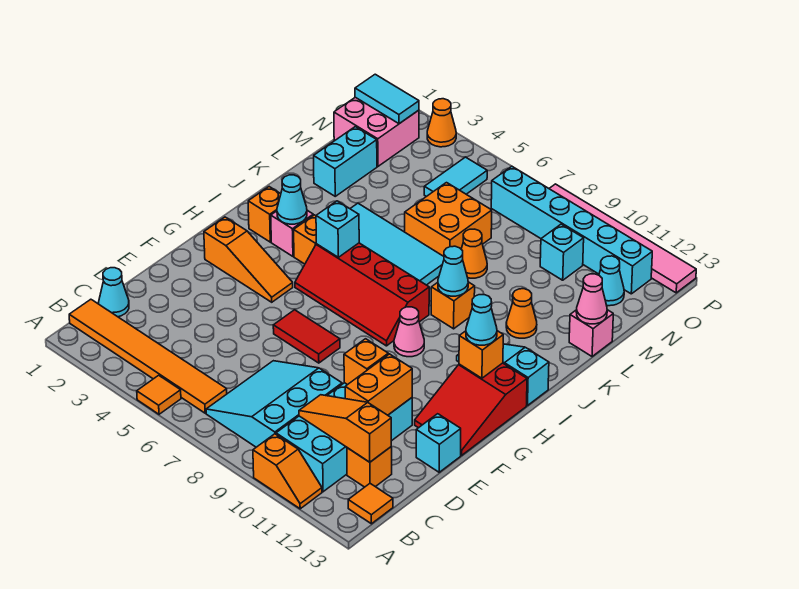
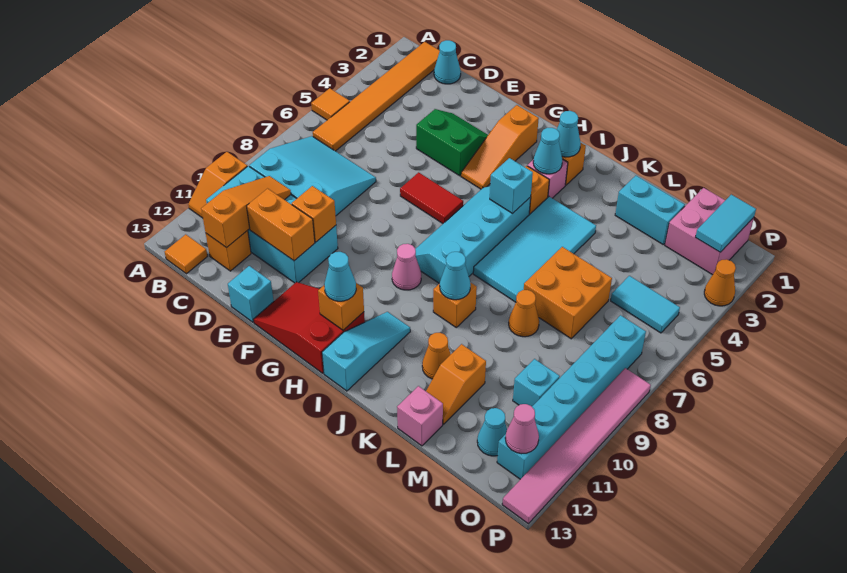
none -> green 2x2 slope [416,109,488,176]
red 1x2 tile [273,310,340,363] -> red 1x2 tile turned to [400,172,463,223]
red 2x4 slope [295,243,429,346] -> cyan 2x4 slope [415,186,531,283]
none -> cyan 1x1 cone [557,111,581,157]
none -> orange 1x2 slope [426,344,486,424]
pink 1x1 cone [576,274,607,324] -> pink 1x1 cone moved to [505,404,539,454]

